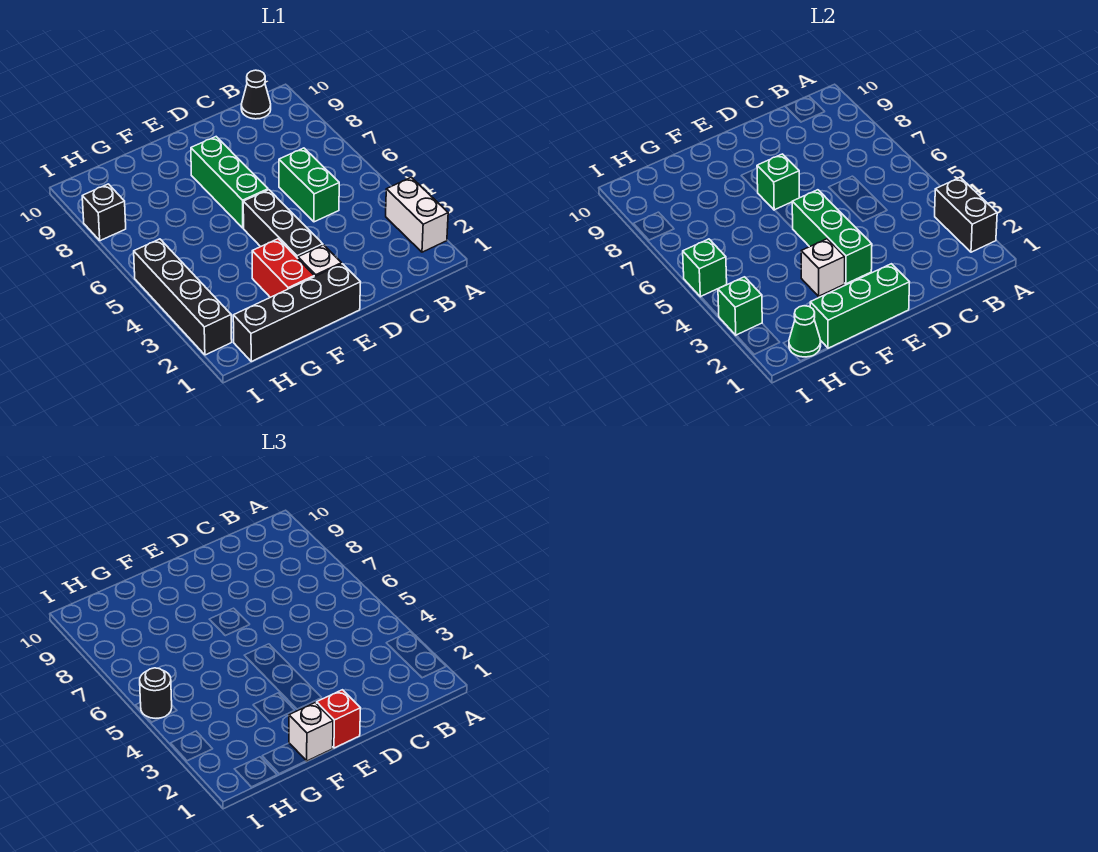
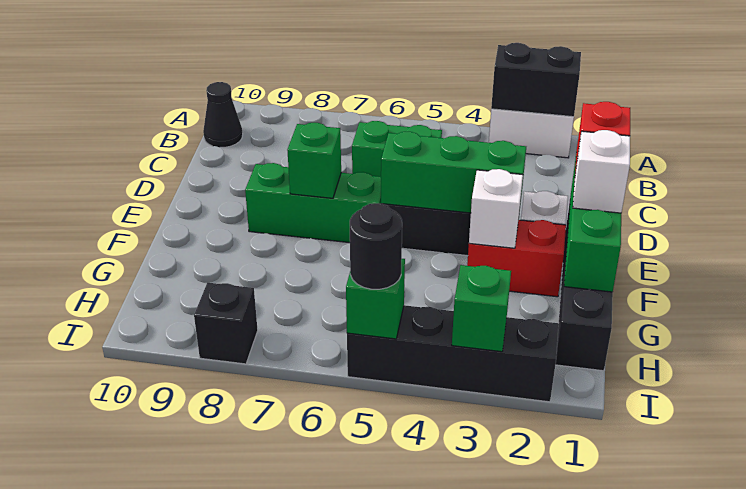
green 1x1 cone [789,306,821,357] -> none

